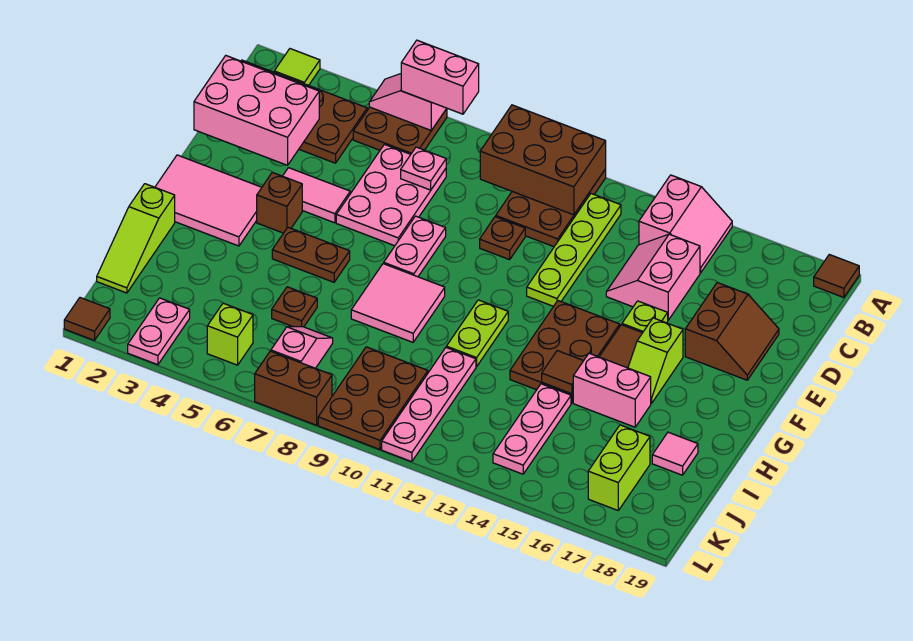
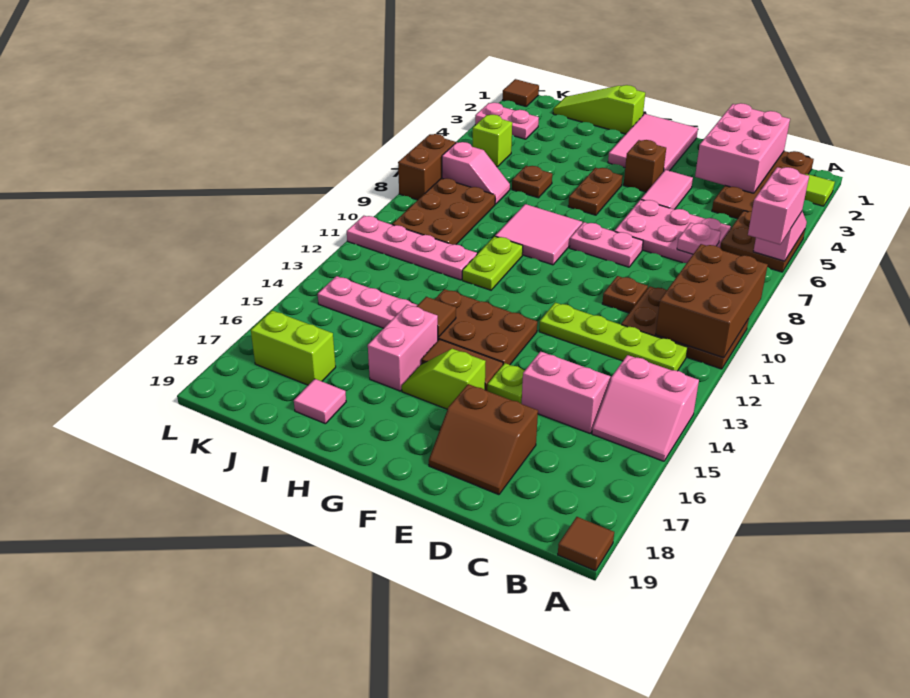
lime 1x2 plate [446,300,508,367] -> lime 1x2 plate turned to [462,236,523,290]
brown 2x3 plate [318,347,428,449] -> brown 2x3 plate turned to [392,178,495,245]

